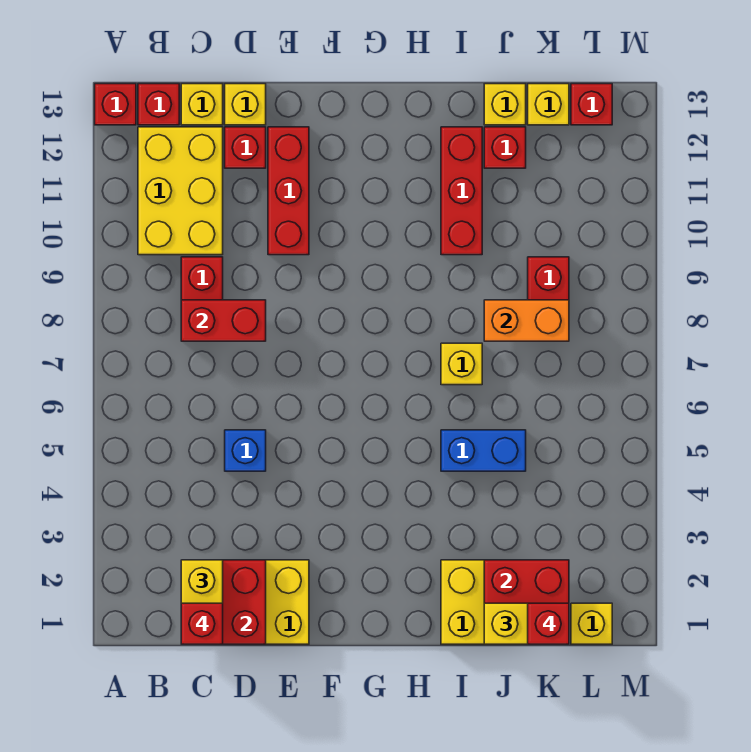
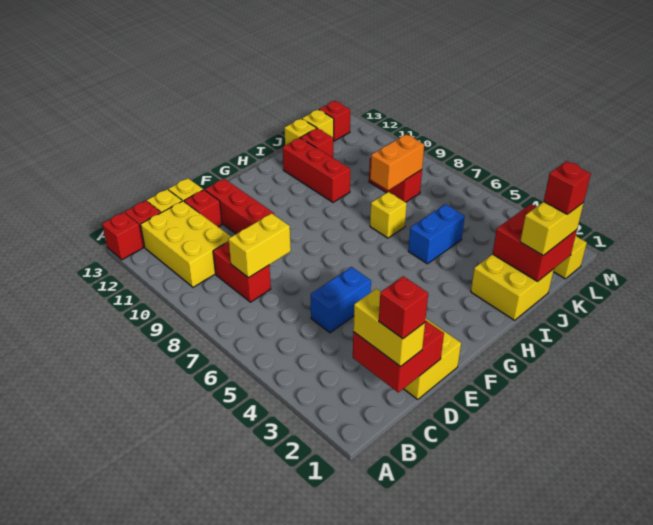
red 1x2 brick [181,300,266,341] -> yellow 1x2 brick [228,213,291,278]
blue 1x1 brick [225,430,266,471] -> blue 1x2 brick [311,267,371,333]

